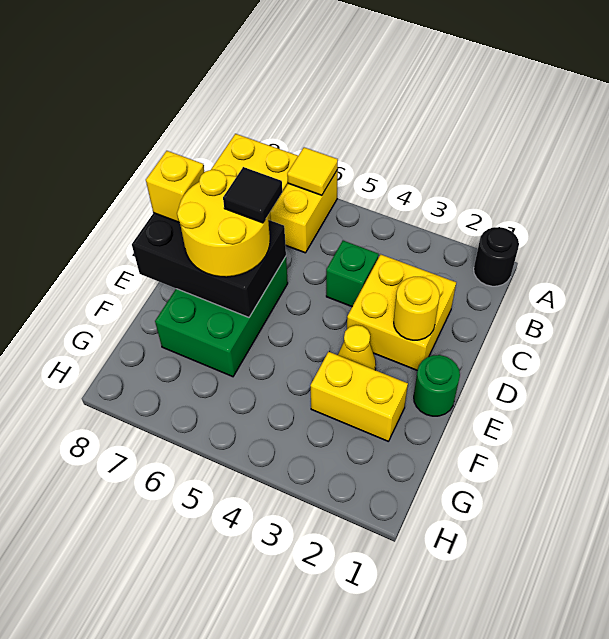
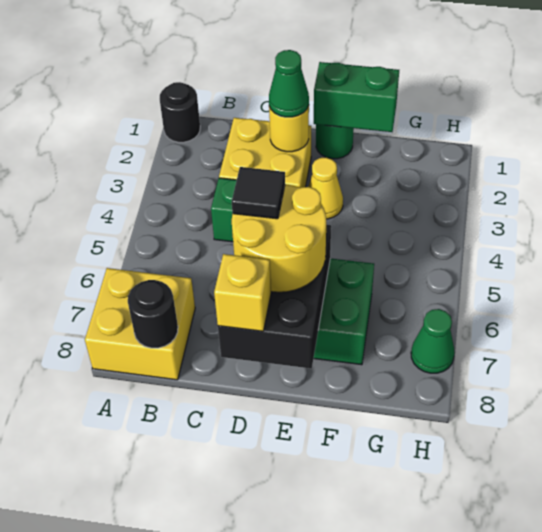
yellow 1x2 brick [270,170,338,253] -> none
yellow 1x1 tile [287,147,338,195] -> none
none -> black 1x1 round brick [128,280,178,348]
none -> green 1x1 cone [269,50,309,117]
none -> green 1x2 brick [314,62,399,132]
yellow 1x2 brick [310,352,408,441] -> none
none -> green 1x1 cone [411,309,455,373]

